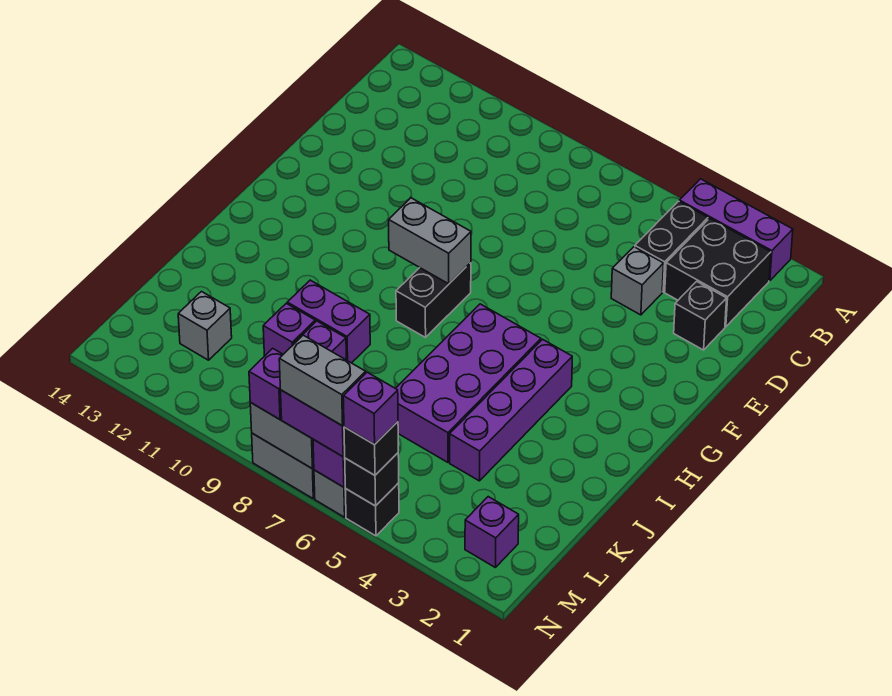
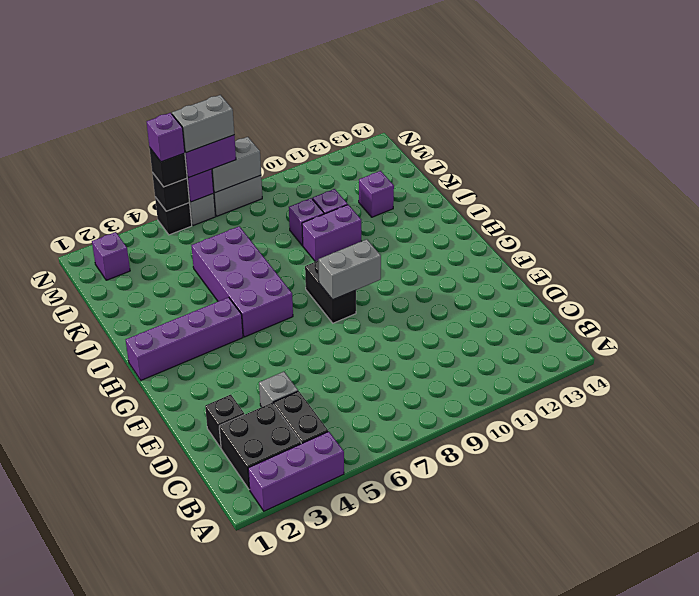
purple 1x4 brick [450,339,572,481] -> purple 1x4 brick turned to [126,297,243,380]
grey 1x1 brick [178,292,232,360] -> none
purple 1x1 brick [249,348,283,419] -> purple 1x1 brick moved to [359,171,394,217]

